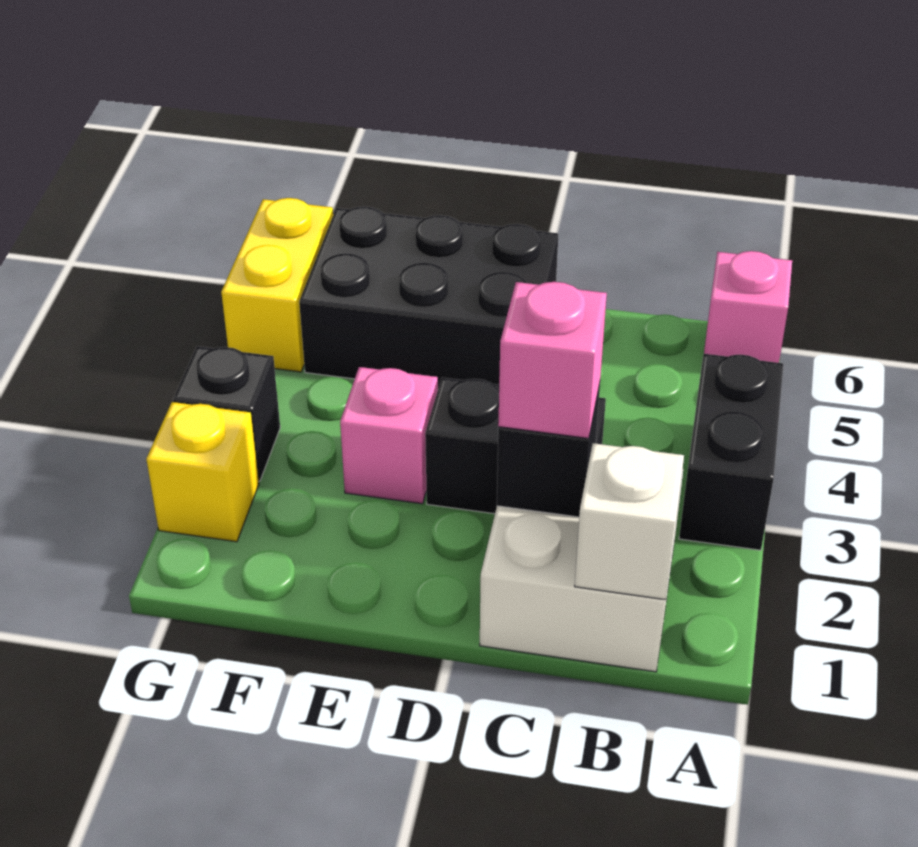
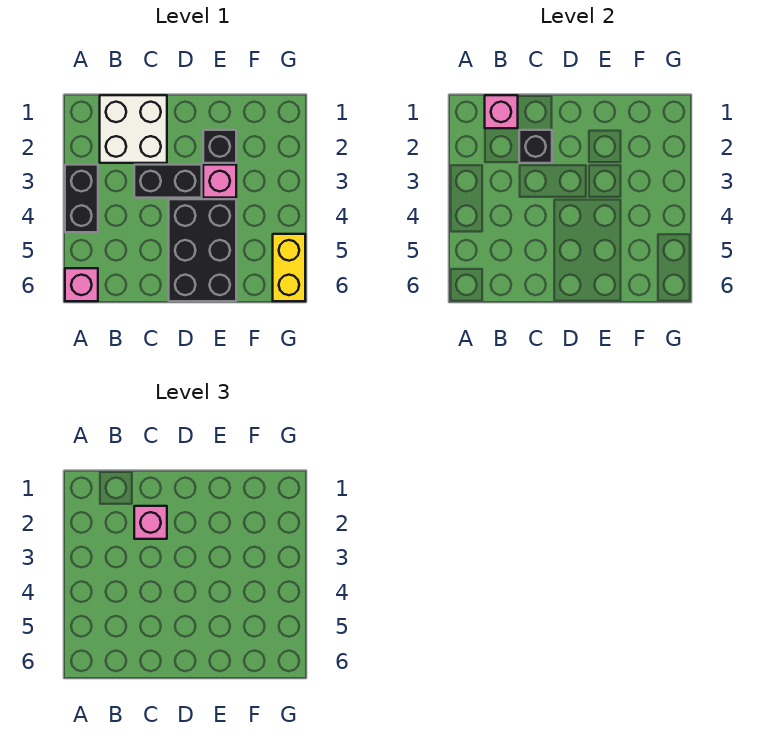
white 1x1 brick [575,443,684,600] -> pink 1x1 brick [485,95,518,128]
black 2x3 brick [299,207,558,388] -> black 2x3 brick turned to [169,199,236,301]
yellow 1x1 brick [146,402,259,542] -> none
black 1x1 brick [173,346,280,481] -> black 1x1 brick moved to [203,130,236,163]

